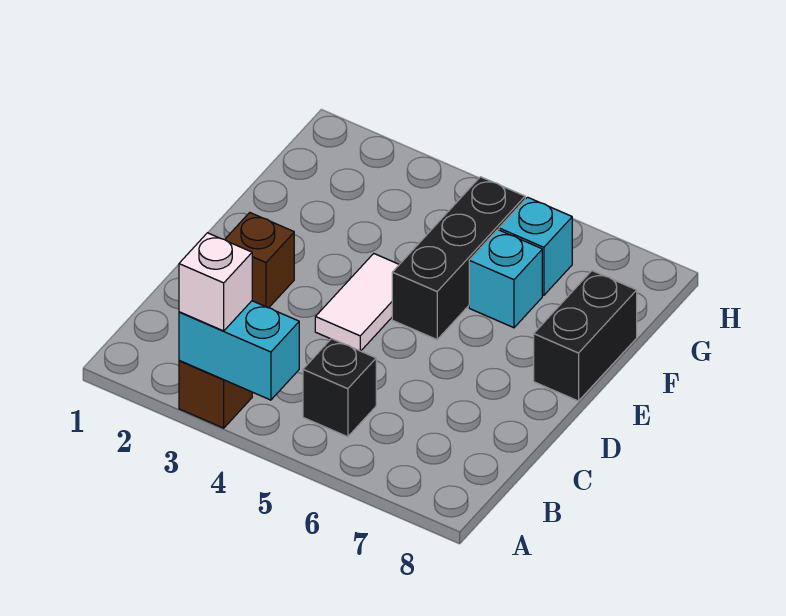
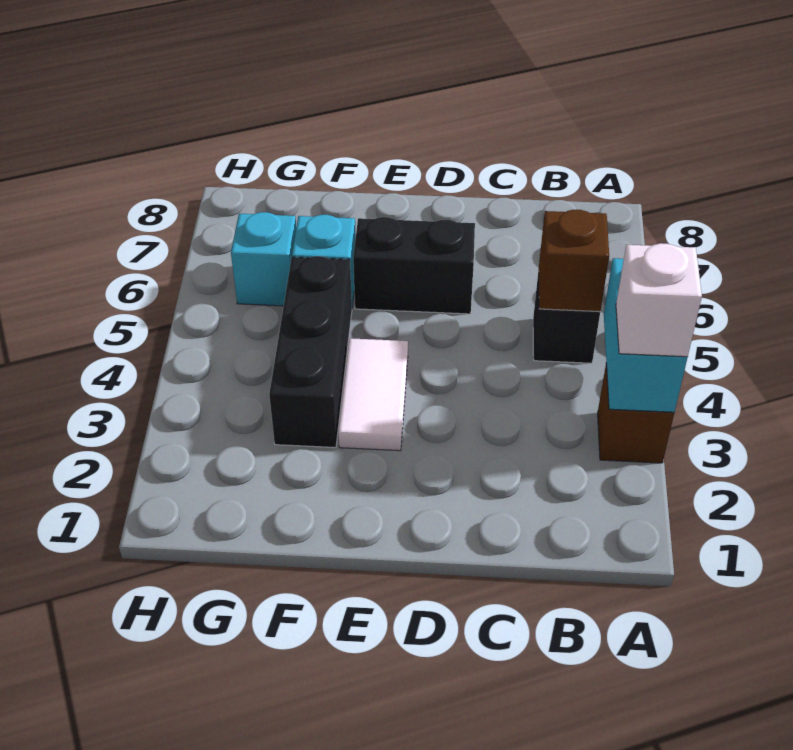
brown 1x1 brick [225,213,294,308] -> brown 1x1 brick moved to [539,210,609,312]
white 1x2 tile [315,254,399,351] -> white 1x2 tile turned to [338,338,408,451]
black 1x3 brick [392,177,525,340] -> black 1x3 brick turned to [269,256,352,448]
black 1x2 brick [534,271,637,401] -> black 1x2 brick moved to [353,217,475,314]

